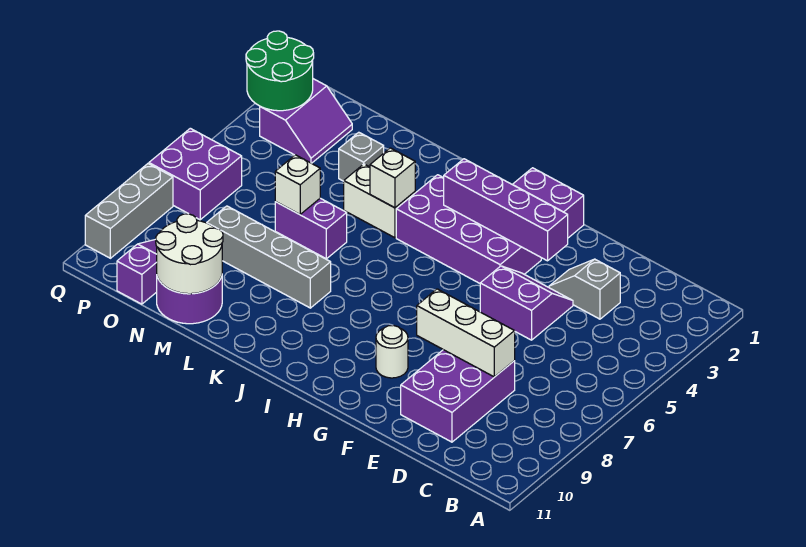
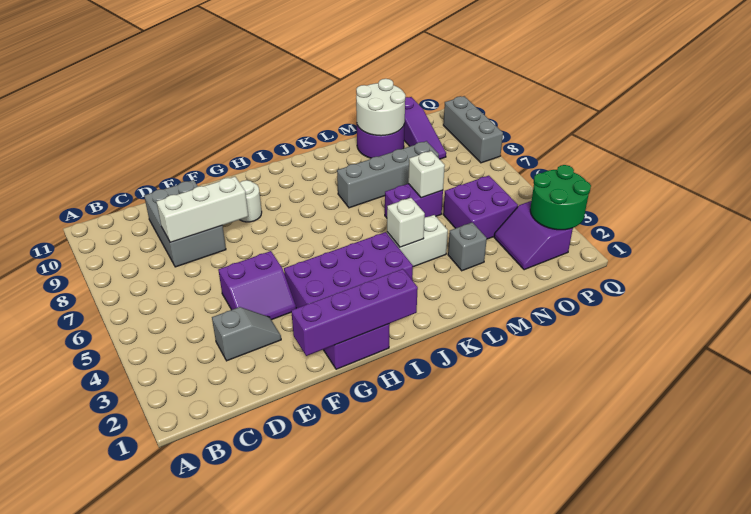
purple 2x3 brick [401,350,515,442] -> grey 2x3 brick [144,180,226,267]
purple 1x4 brick [444,159,568,261] -> purple 1x4 brick moved to [291,269,418,356]
purple 2x2 brick [149,128,242,220] -> purple 2x2 brick moved to [443,176,518,239]

